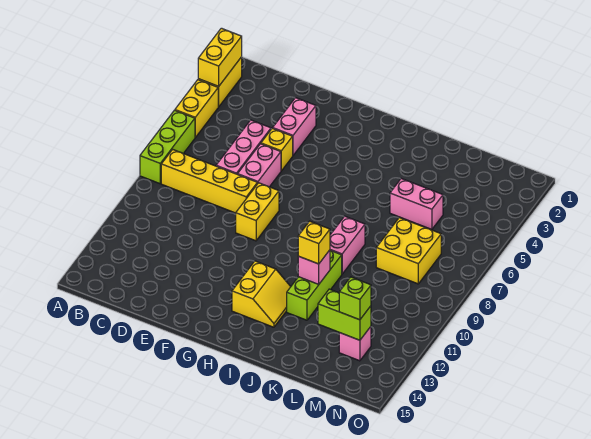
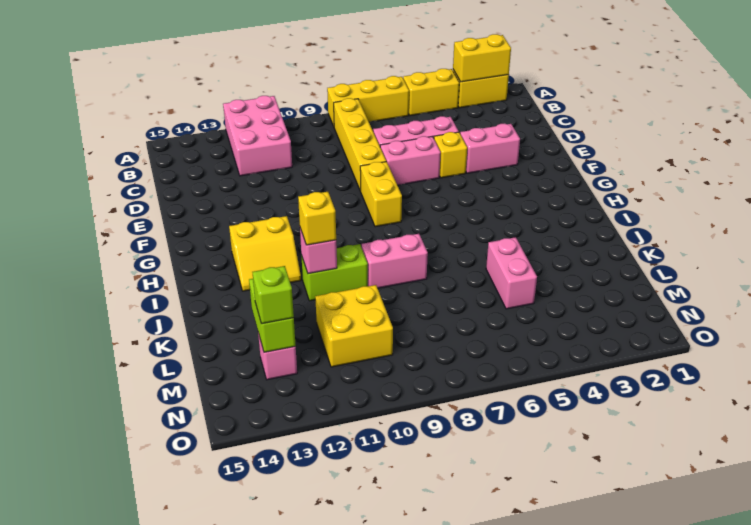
lime 1x3 brick [140,110,195,184] -> yellow 1x3 brick [327,76,409,126]
none -> pink 2x3 brick [223,96,292,176]
yellow 1x2 brick [236,183,279,241] -> yellow 1x2 brick turned to [360,162,402,227]
lime 1x3 brick [287,251,342,320] -> lime 1x2 brick [301,244,368,301]
yellow 2x2 brick [376,218,441,284] -> yellow 2x2 brick moved to [315,285,393,367]

